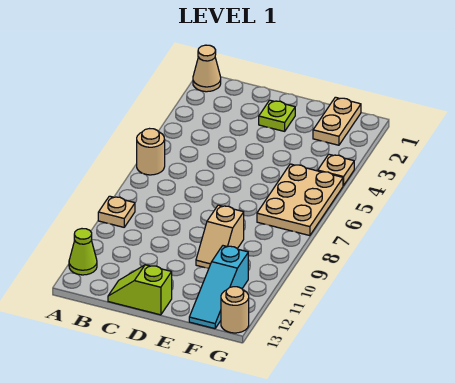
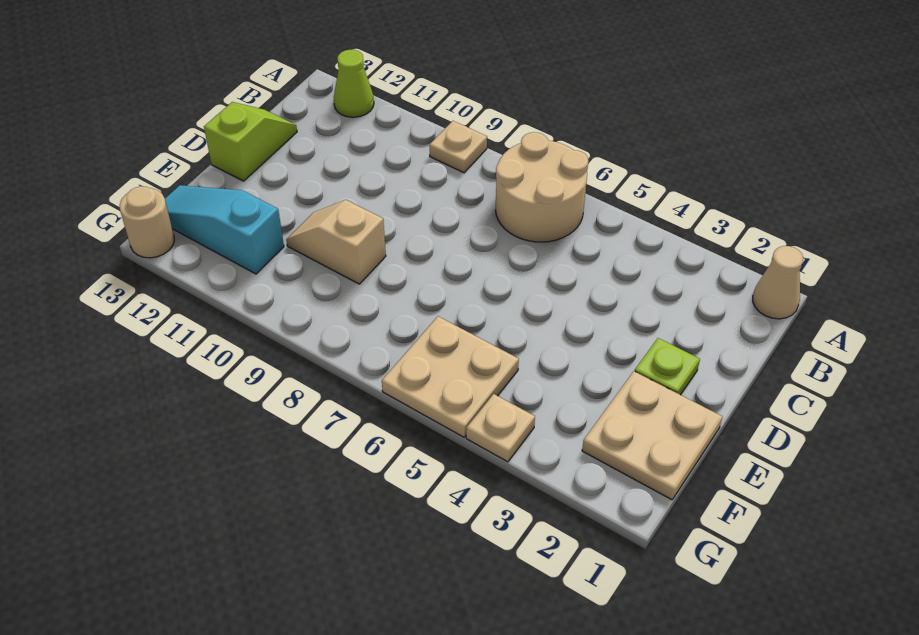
tan 1x1 round brick [137,129,165,175] -> tan 2x2 round brick [495,132,588,242]
tan 1x2 plate [313,97,361,145] -> tan 2x2 plate [582,371,722,500]
tan 2x3 plate [257,164,343,236] -> tan 2x2 plate [382,316,519,437]

